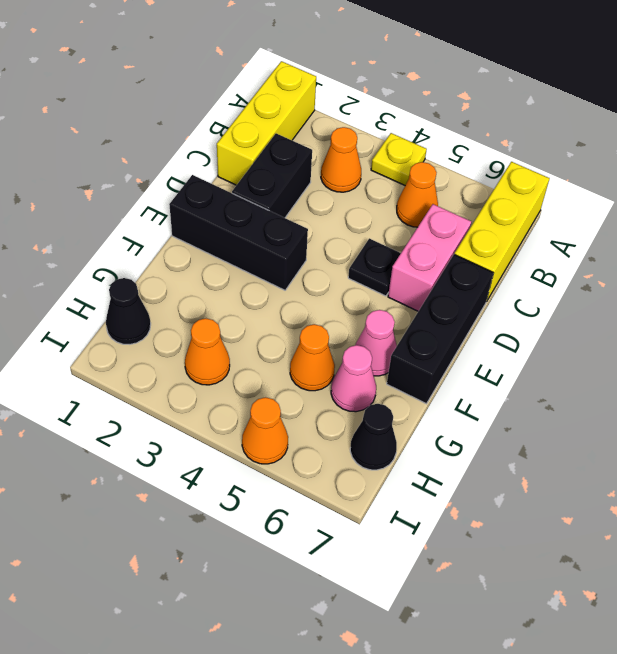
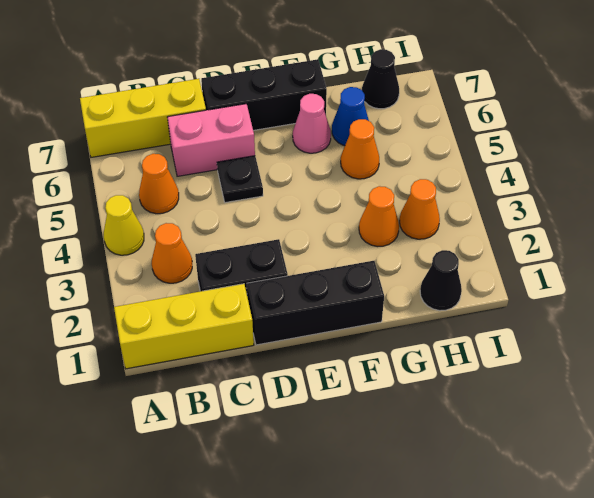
yellow 1x1 plate [371,133,427,185] -> yellow 1x1 cone [104,195,144,255]
black 1x3 brick [169,175,308,290] -> black 1x3 brick turned to [247,261,384,345]
pink 1x1 cone [331,345,376,412] -> blue 1x1 cone [332,87,369,146]
orange 1x1 cone [242,397,288,464] -> orange 1x1 cone moved to [359,186,399,247]

